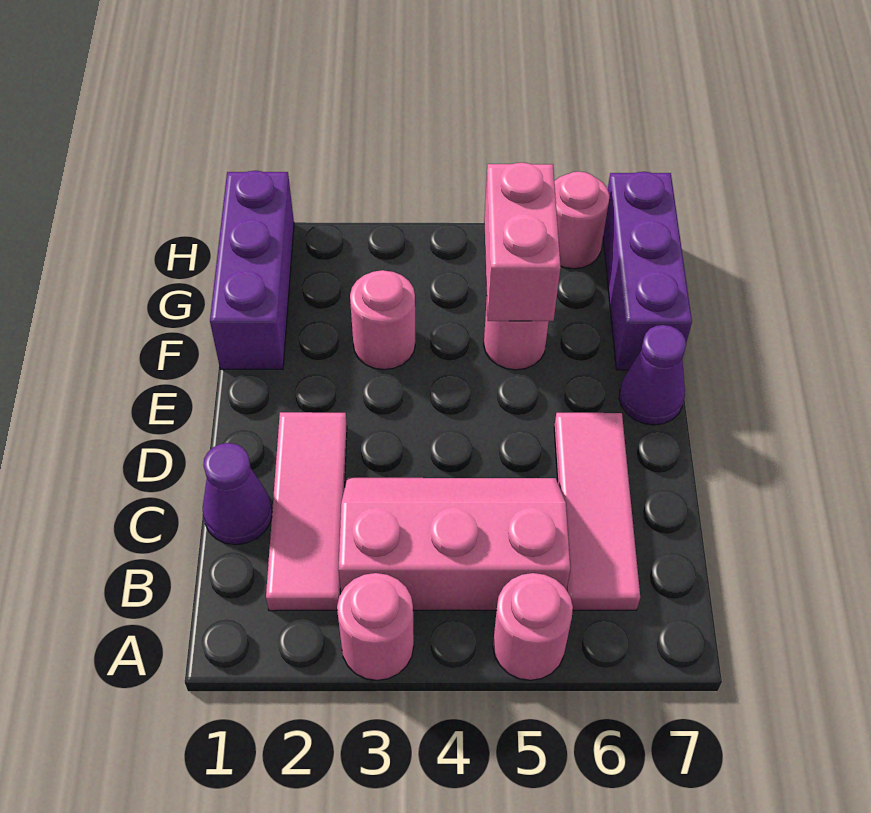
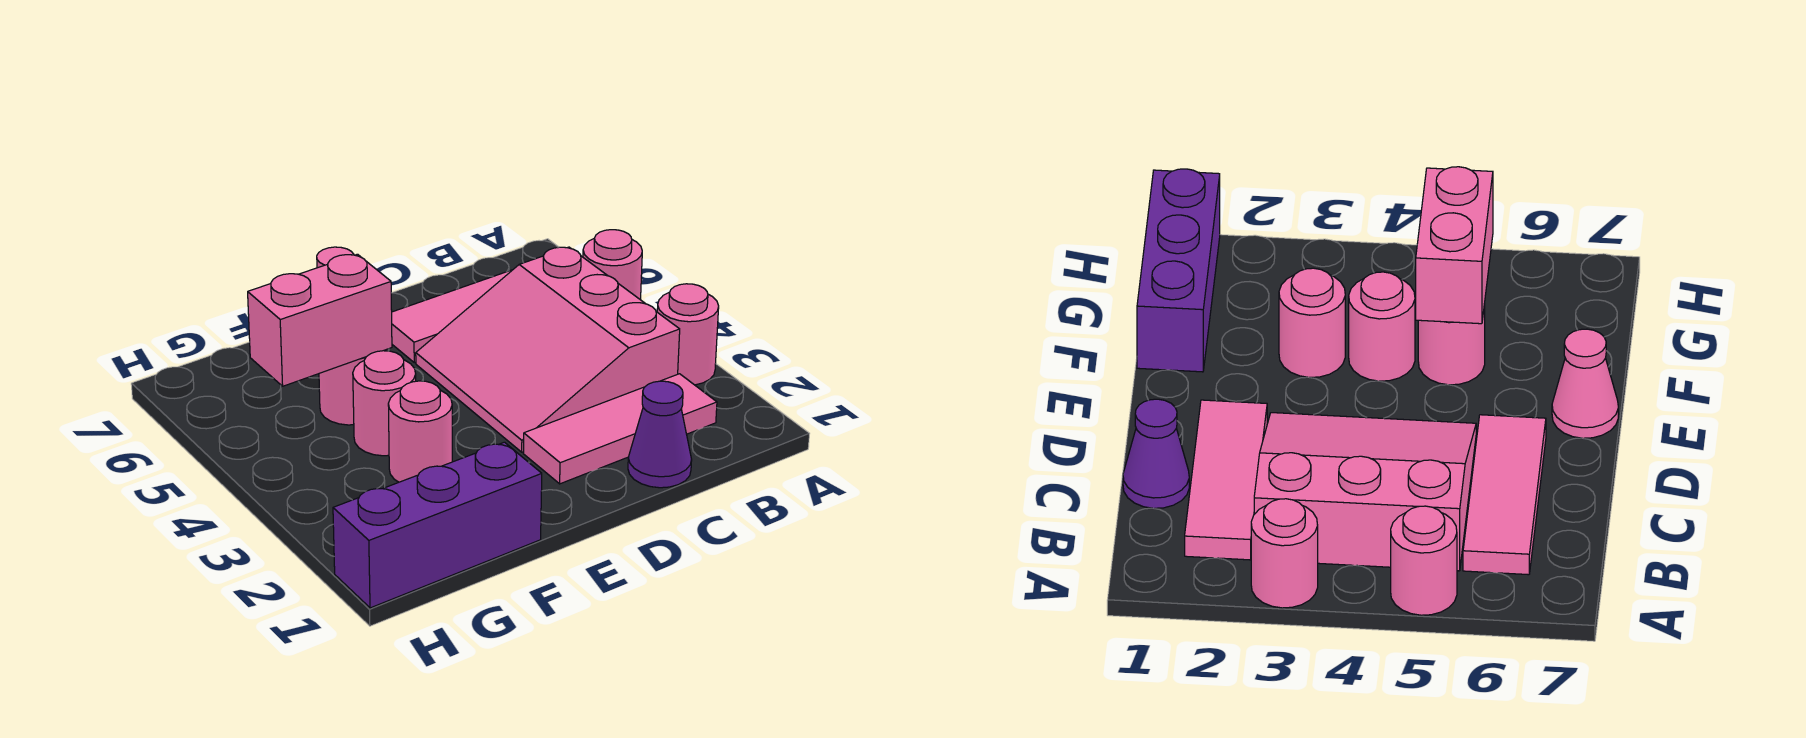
pink 2x3 slope [338,478,570,610] -> pink 3x3 slope [416,247,680,452]
purple 1x1 cone [619,325,686,425] -> pink 1x1 cone [1552,329,1618,438]
purple 1x3 brick [603,172,692,370] -> none
pink 1x1 round brick [554,171,610,269] -> pink 1x1 round brick moved to [353,351,416,456]

